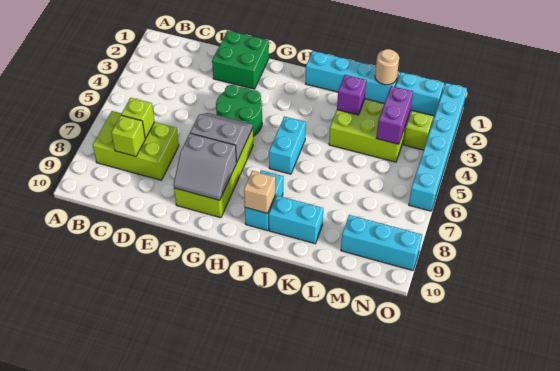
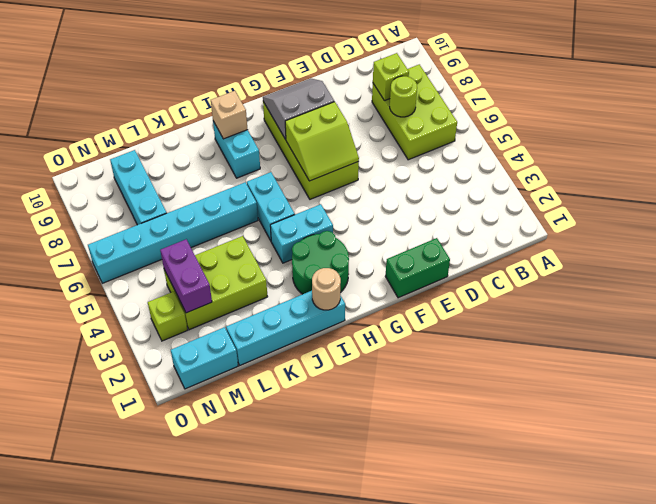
lime 2x3 brick [93,111,179,180] -> lime 2x3 brick turned to [372,64,457,160]
lime 1x1 brick [121,98,155,138] -> lime 1x1 round brick [390,76,417,117]
green 2x2 brick [212,30,269,89] -> green 1x2 brick [385,238,450,298]
green 2x2 round brick [216,85,262,136] -> green 2x2 round brick moved to [292,231,349,294]
grey 2x2 slope [190,113,253,163] -> lime 2x2 slope [285,102,359,181]
cyan 1x2 brick [269,196,323,244] -> cyan 1x2 brick moved to [270,204,333,263]
purple 1x1 brick [337,75,366,115] -> none
tan 1x1 round brick [375,49,399,85] -> tan 1x1 round brick moved to [312,268,341,310]
cyan 1x3 brick [341,215,422,271] -> cyan 1x3 brick turned to [110,150,167,225]
cyan 1x6 brick [409,83,467,211] -> cyan 1x6 brick turned to [88,182,258,283]

